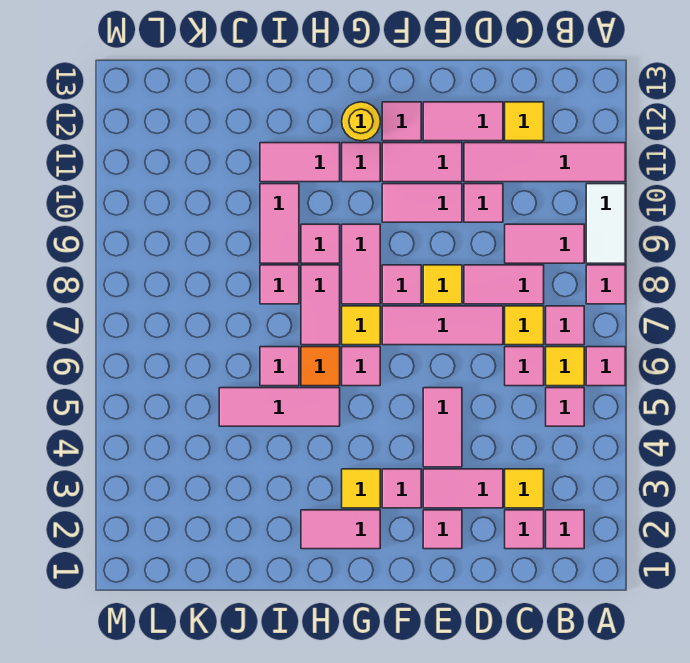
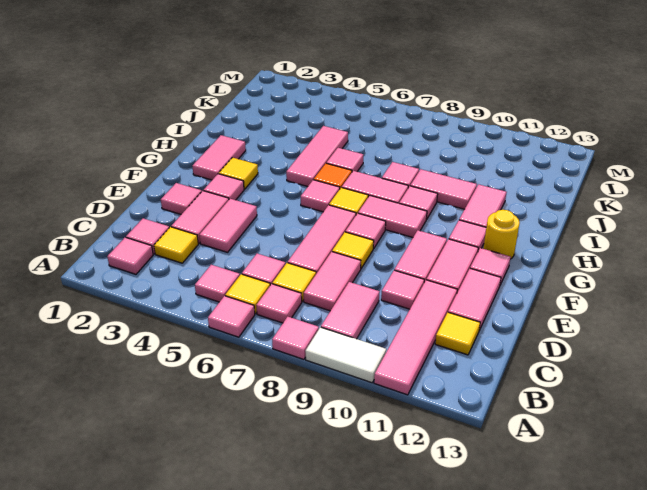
pink 1x2 tile [423,388,462,467] -> pink 1x2 tile turned to [200,199,257,252]

